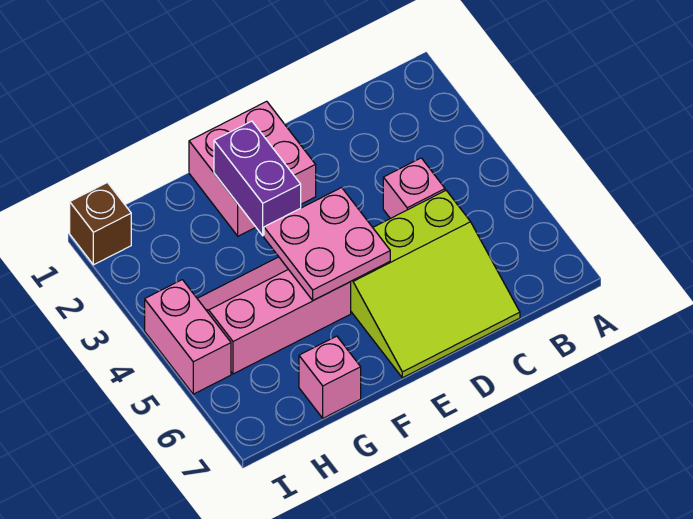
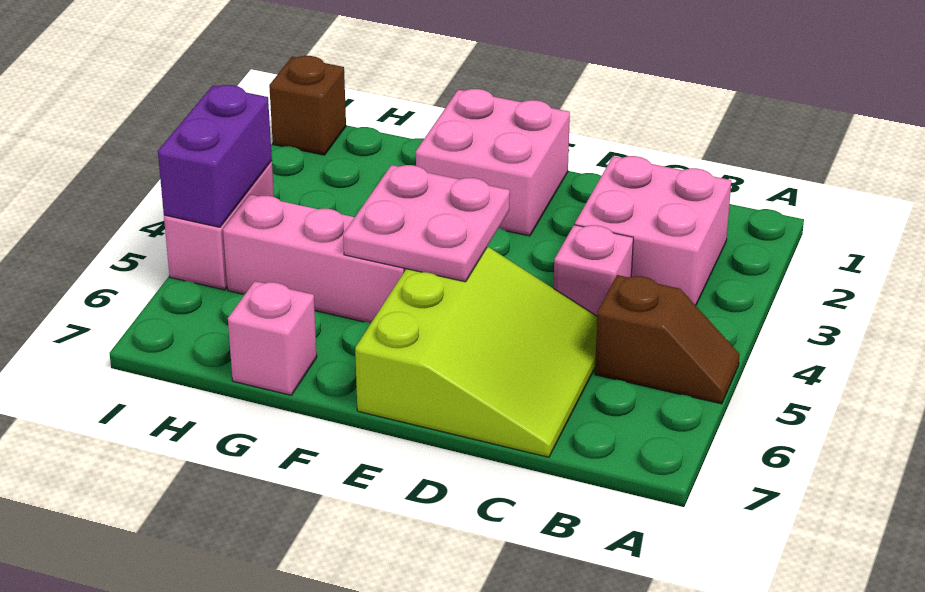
none -> brown 1x2 slope [595,275,740,404]
none -> pink 2x2 brick [575,156,731,305]
lime 3x3 slope [351,191,520,378] -> lime 3x3 slope turned to [355,247,597,457]
purple 1x2 brick [214,121,301,236] -> purple 1x2 brick moved to [158,85,272,227]

